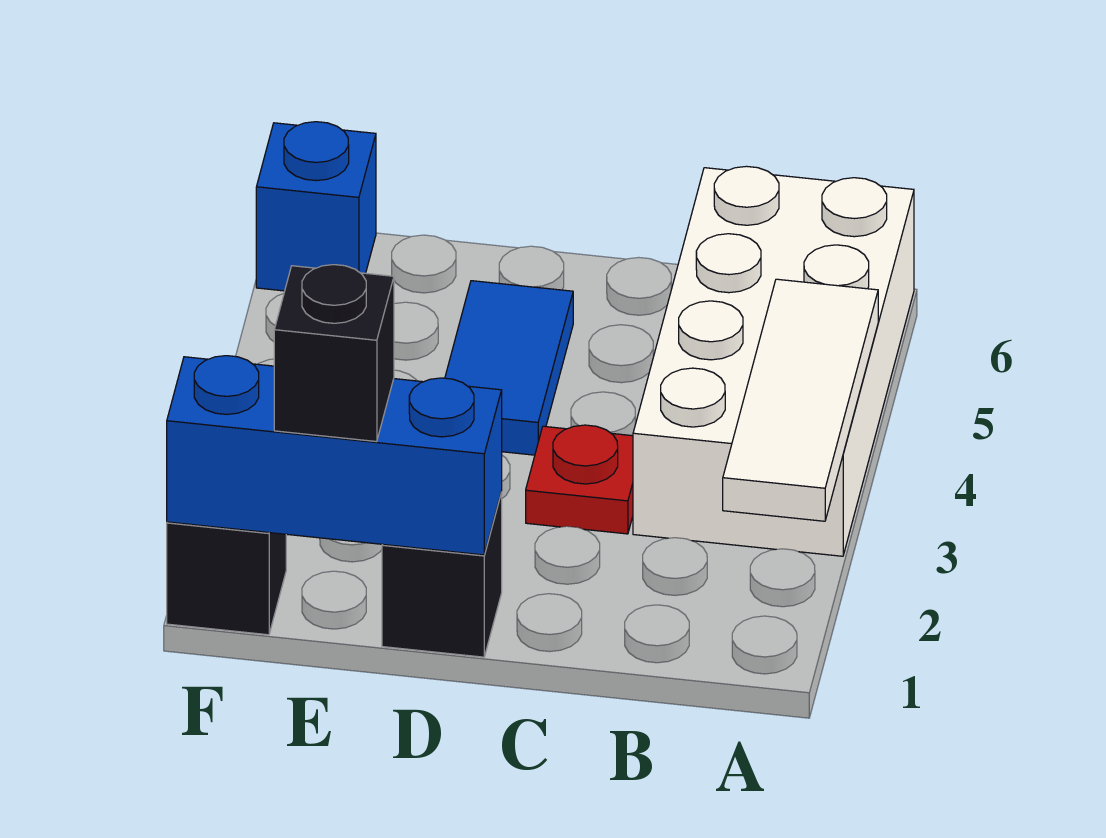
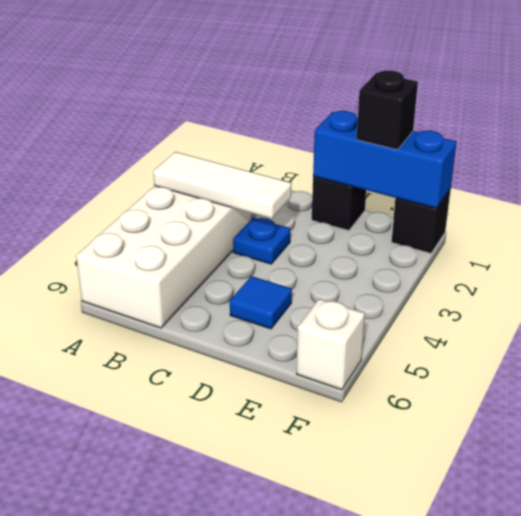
white 1x3 tile [723,279,878,521] -> white 1x3 tile turned to [153,152,291,219]
red 1x1 plate [526,425,633,534] -> blue 1x1 plate [233,218,290,264]
blue 1x2 tile [445,281,573,455] -> blue 1x1 tile [230,276,292,329]
blue 1x1 brick [256,122,376,291] -> white 1x1 brick [296,299,365,390]

